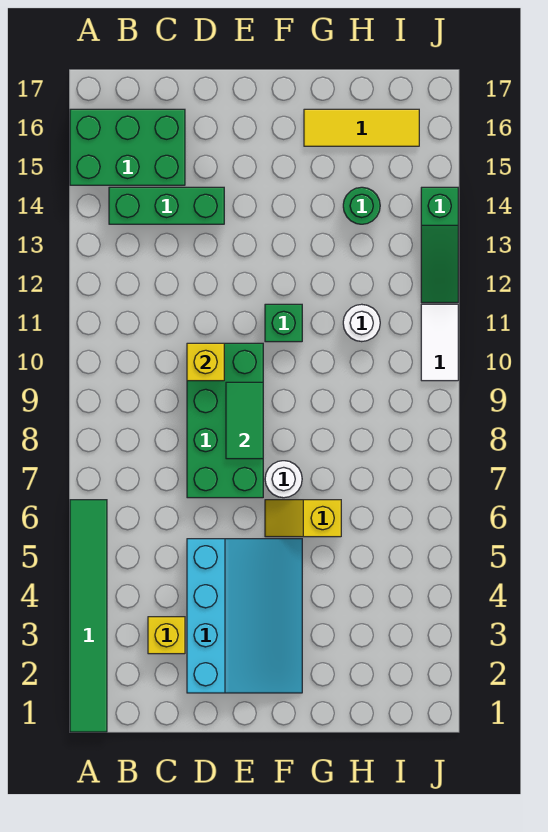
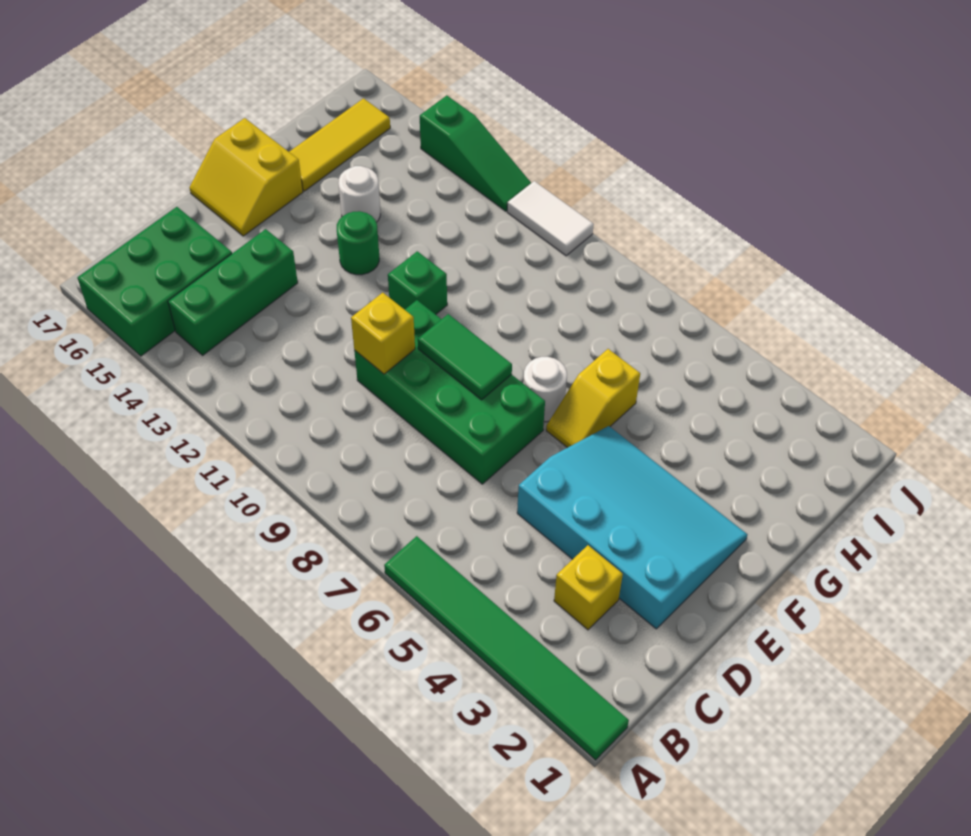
none -> yellow 2x2 slope [190,118,303,236]
white 1x1 round brick [343,304,380,342] -> white 1x1 round brick moved to [338,166,380,222]
green 1x1 round brick [343,187,380,224] -> green 1x1 round brick moved to [337,211,379,275]

